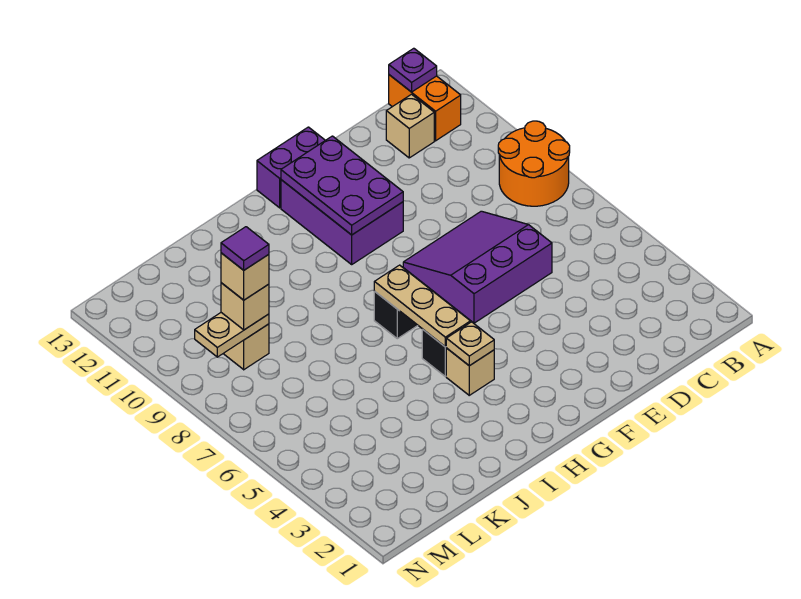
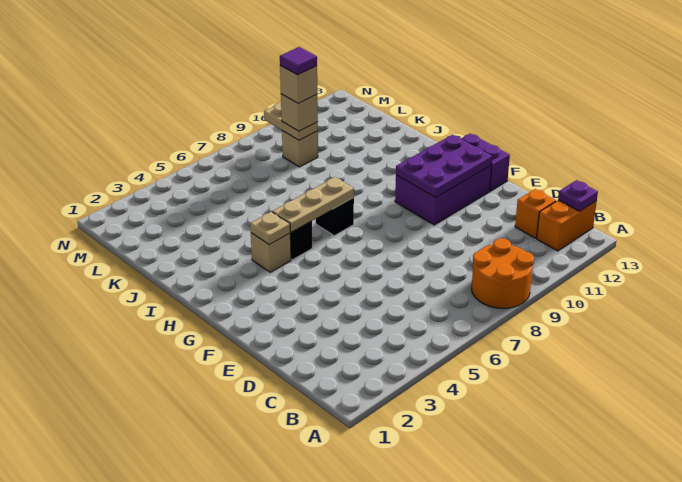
tan 1x1 brick [386,94,434,158] -> orange 1x1 brick [515,189,556,238]
purple 3x3 slope [403,211,552,323] -> none

